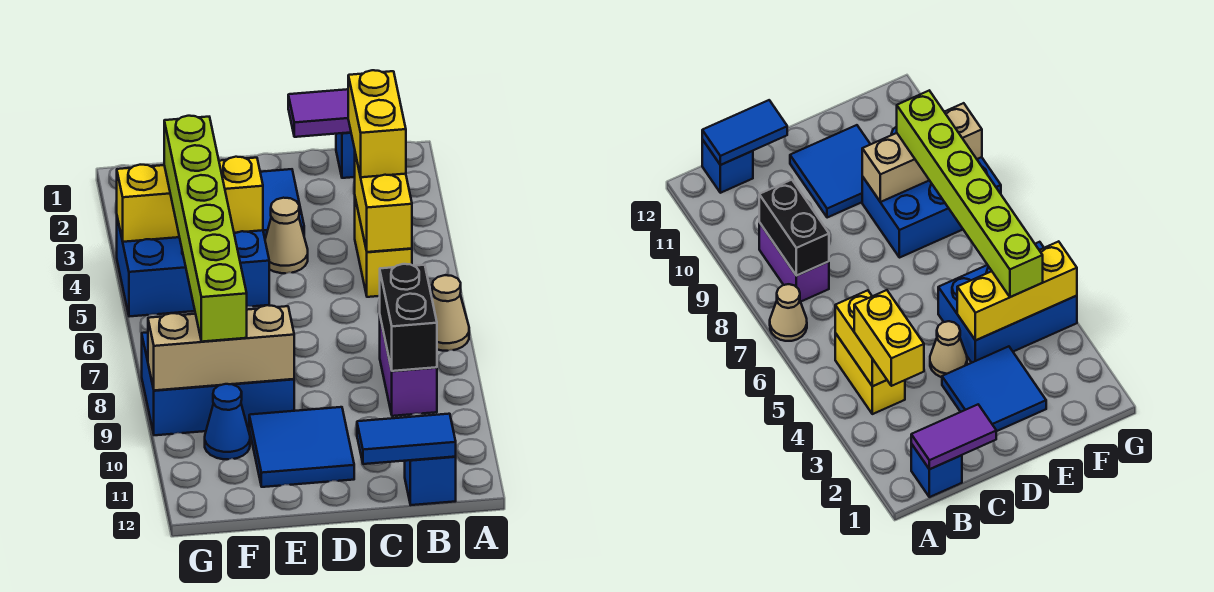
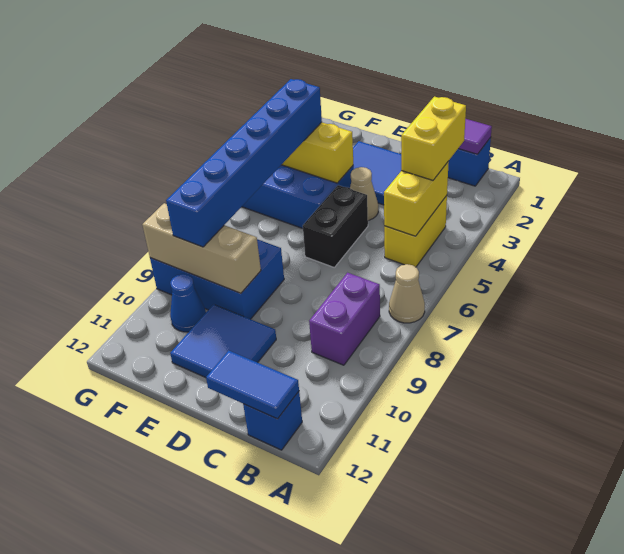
black 1x2 brick [380,264,437,371] -> black 1x2 brick moved to [303,185,368,267]
lime 1x6 brick [164,116,247,342] -> blue 1x6 brick [166,79,322,247]

